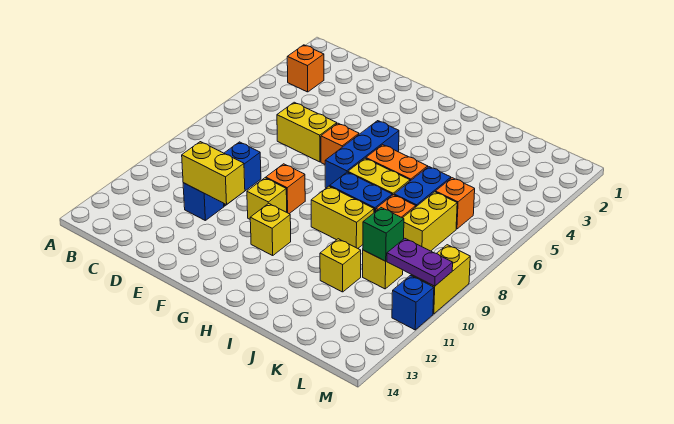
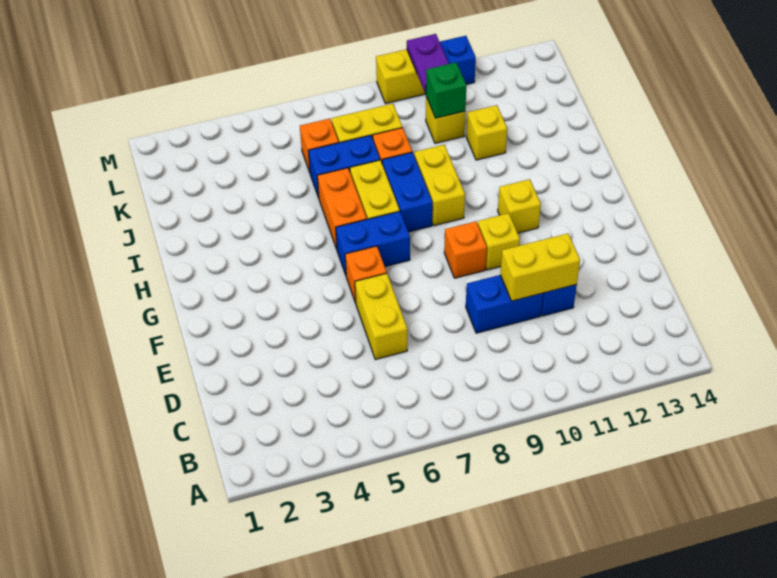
orange 1x1 brick [287,45,324,92] -> none
yellow 1x2 brick [182,142,245,205] -> yellow 1x2 brick turned to [500,234,580,301]
blue 1x3 brick [325,121,399,188] -> blue 1x2 brick [336,211,410,275]

